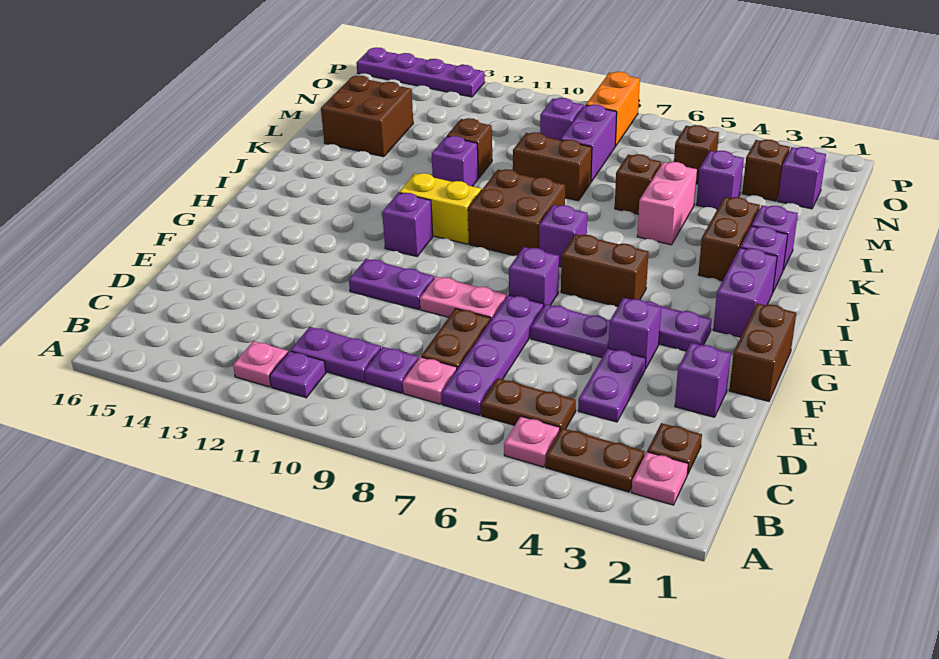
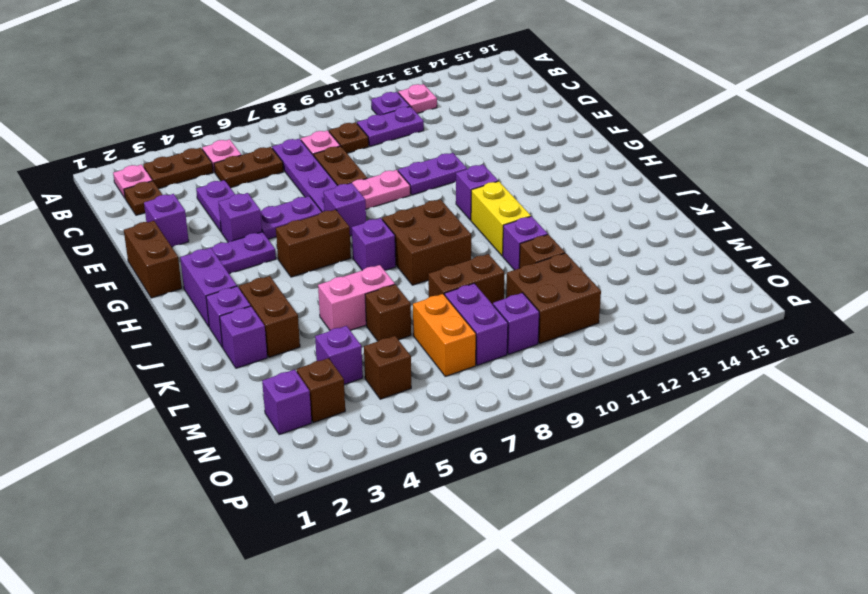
purple 1x1 plate [365,347,419,393] -> brown 1x1 plate [329,122,369,153]
yellow 1x2 brick [399,173,481,244] -> yellow 1x2 brick turned to [471,181,531,256]
pink 1x2 brick [637,162,697,245] -> pink 1x2 brick turned to [318,265,395,330]
brown 2x2 brick [321,76,413,157] -> brown 2x2 brick moved to [506,253,601,343]
orange 1x2 brick [586,72,640,146] -> orange 1x2 brick moved to [413,294,476,376]
purple 1x4 plate [356,47,485,97] -> none

